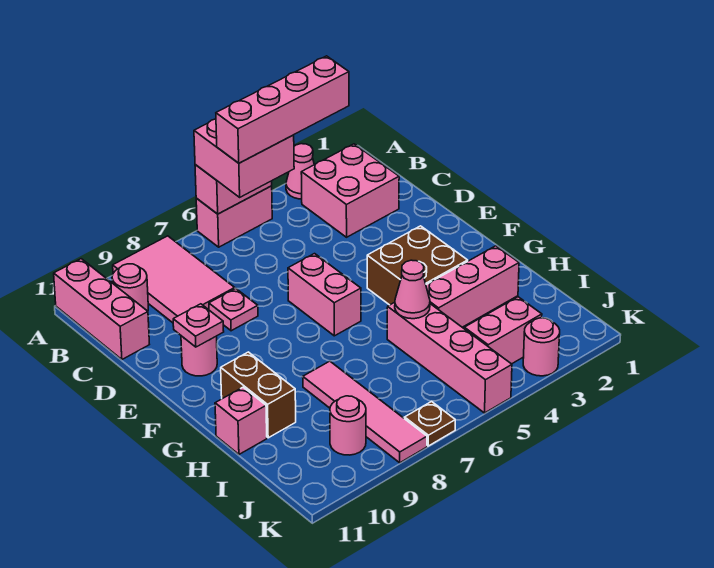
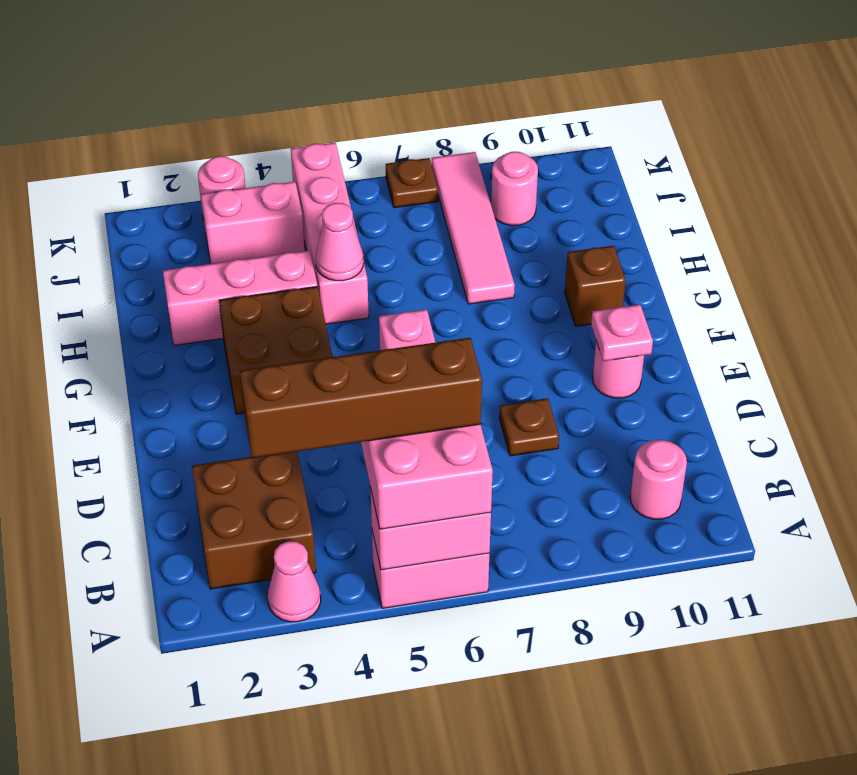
pink 2x3 tile [113,236,235,323] -> none
pink 1x3 brick [54,259,149,359] -> none
pink 2x2 brick [301,144,399,237] -> brown 2x2 brick [192,451,316,589]
pink 1x4 brick [216,56,349,163] -> brown 1x4 brick [240,338,482,458]
pink 1x1 plate [209,288,258,331] -> brown 1x1 plate [499,398,559,456]
brown 1x2 brick [221,352,296,438] -> brown 1x1 brick [565,246,626,326]
pink 1x1 brick [215,387,267,454] -> none

